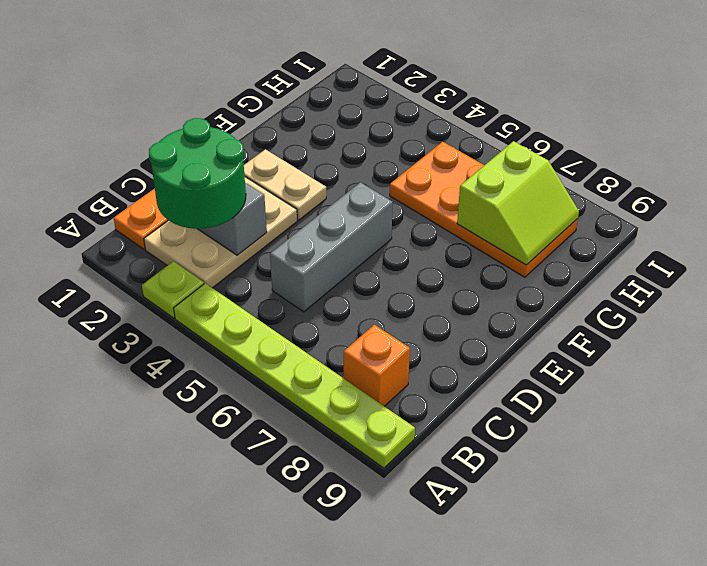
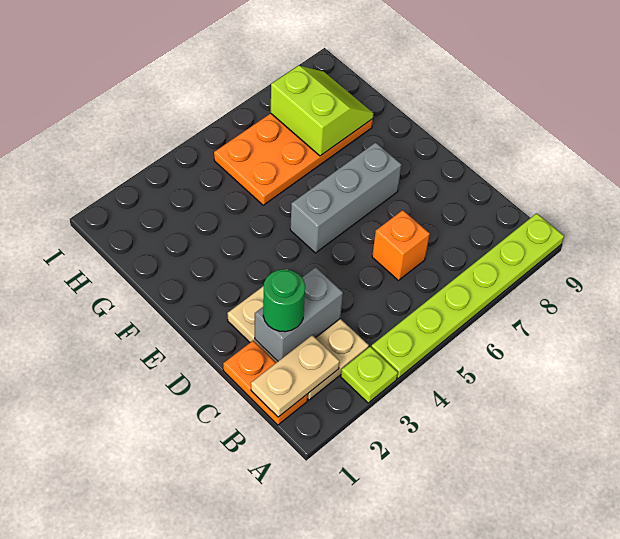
green 2x2 round brick [149,118,246,229] -> green 1x1 round brick [263,269,305,332]
orange 1x1 brick [344,325,410,406] -> orange 1x1 brick moved to [372,210,430,280]
grey 1x3 brick [270,182,393,312] -> grey 1x3 brick turned to [290,142,402,253]
tan 1x2 plate [244,149,326,220] -> tan 1x2 plate moved to [251,335,340,417]

